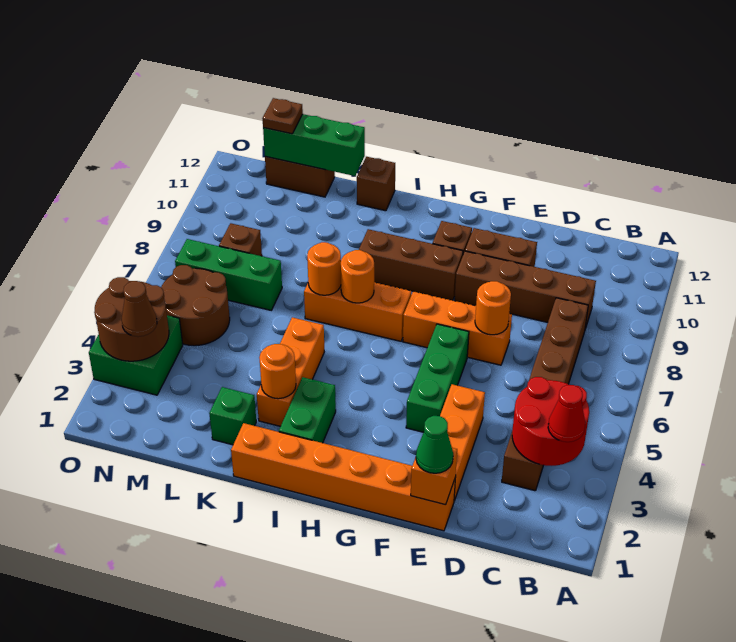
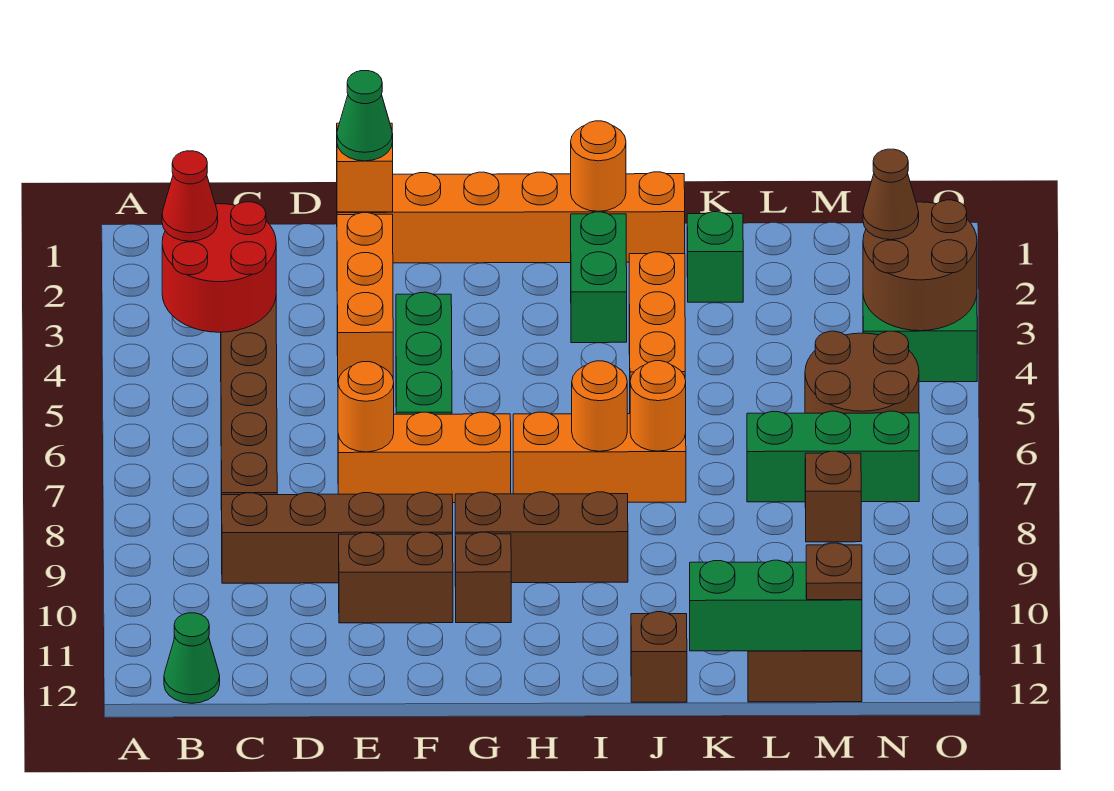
none -> green 1x1 cone [164,613,220,703]
orange 1x1 round brick [259,344,296,399] -> orange 1x1 round brick moved to [571,121,626,211]

